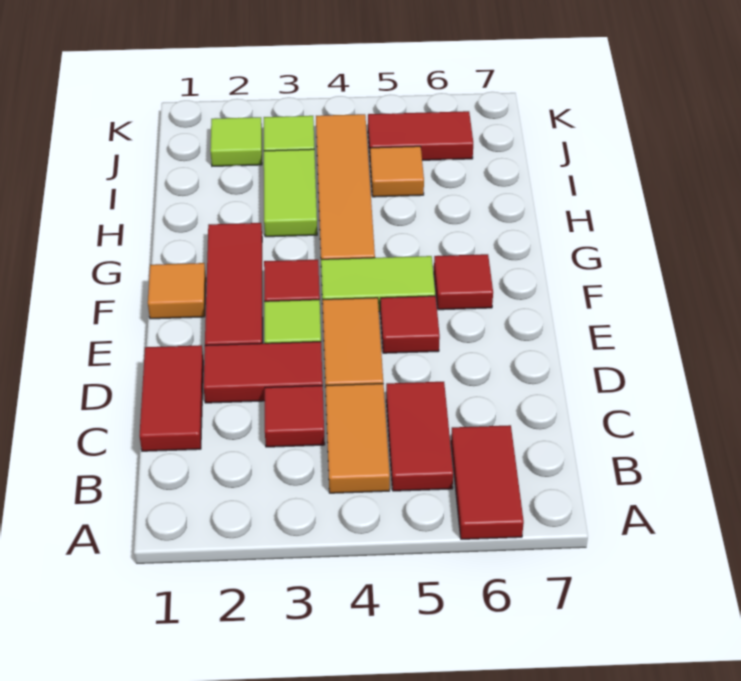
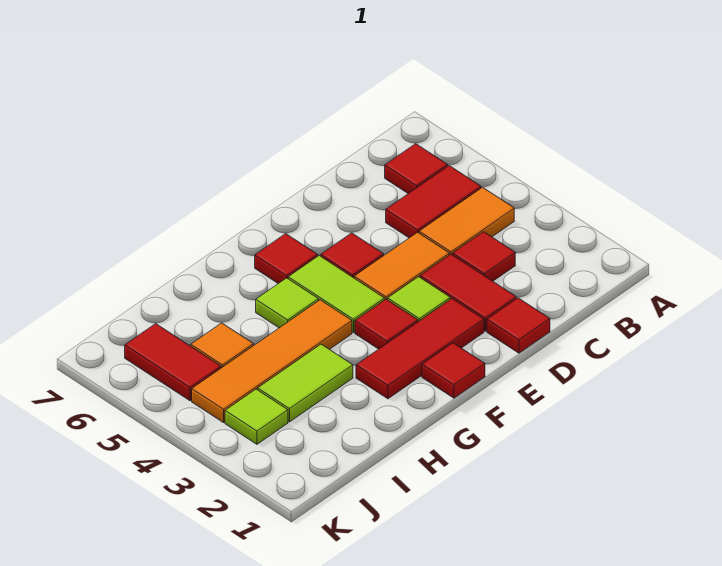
red 1x2 tile [451,425,524,539] -> red 1x1 tile [385,144,448,194]
red 1x2 tile [140,345,203,451] -> red 1x1 tile [487,298,550,353]
orange 1x1 tile [148,263,206,319] -> red 1x1 tile [422,343,485,398]
lime 1x1 tile [210,117,262,166] -> lime 1x1 tile moved to [256,278,319,328]

